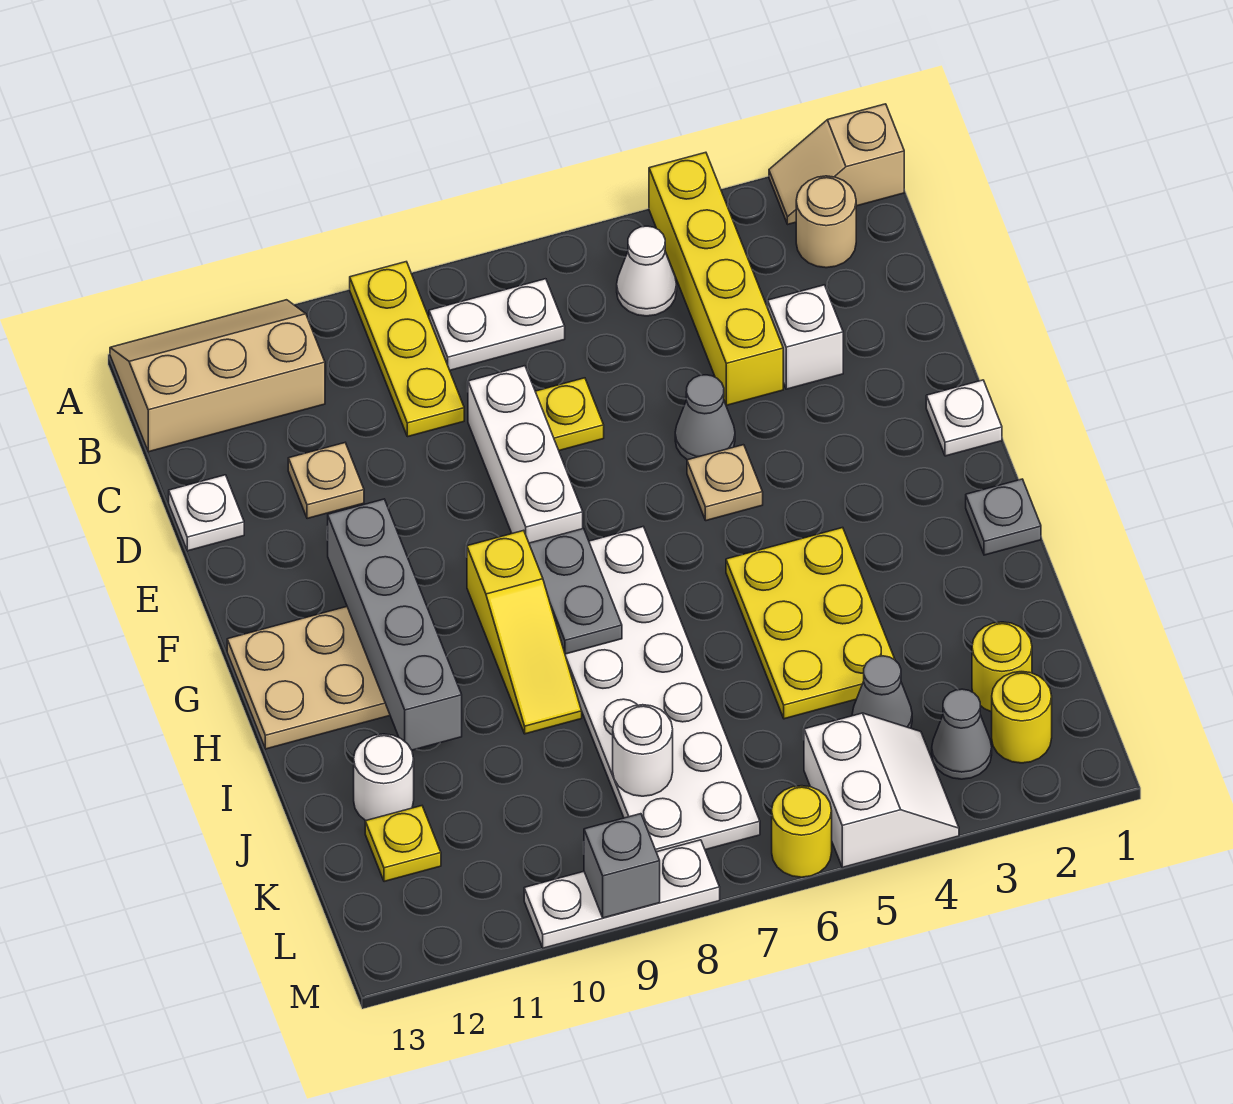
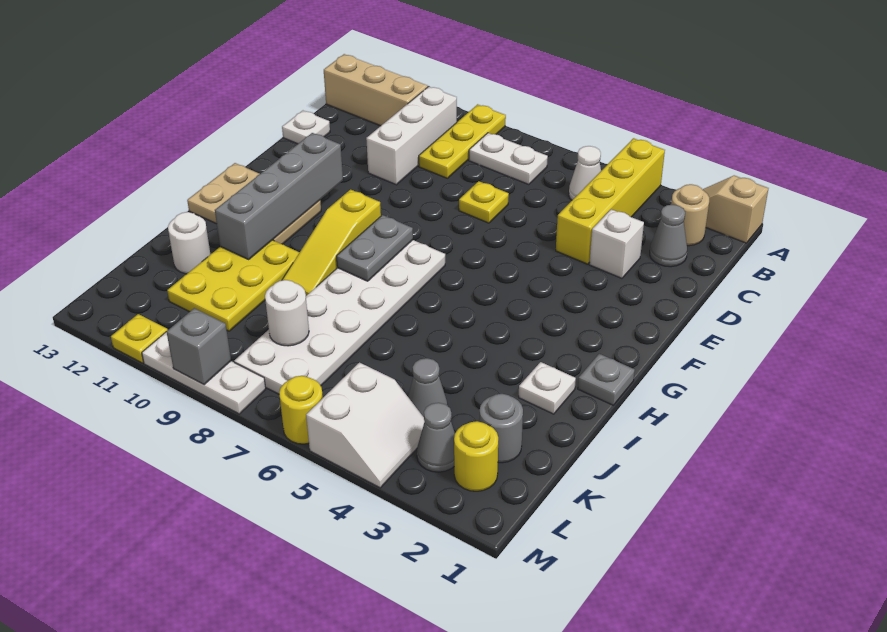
white 1x3 brick [468,366,583,543] -> white 1x3 brick moved to [366,87,457,185]
tan 1x1 plate [288,443,364,519] -> none
grey 1x1 cone [675,375,735,460] -> grey 1x1 cone moved to [650,205,687,267]
white 1x1 plate [926,380,1002,456] -> white 1x1 plate moved to [519,362,576,414]
tan 1x1 plate [687,445,763,521] -> none
yellow 2x3 plate [726,528,895,719] -> yellow 2x3 plate moved to [167,240,300,331]
yellow 1x1 round brick [972,622,1032,712] -> grey 1x1 round brick [479,394,523,463]
yellow 1x1 plate [365,806,441,882] -> yellow 1x1 plate moved to [111,314,168,363]

